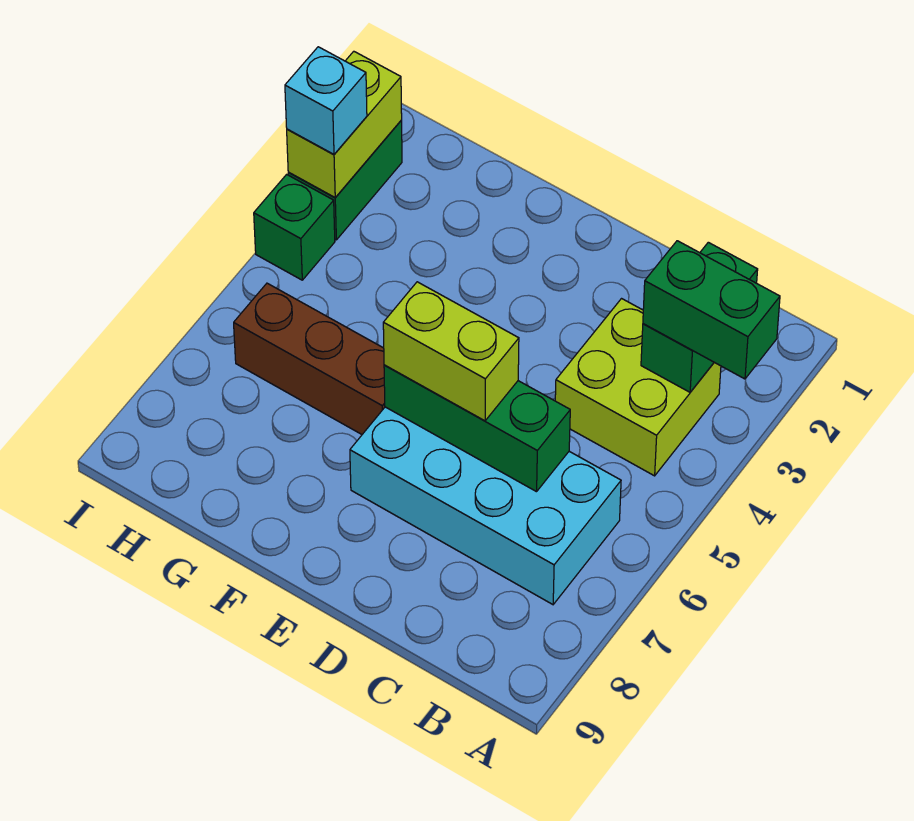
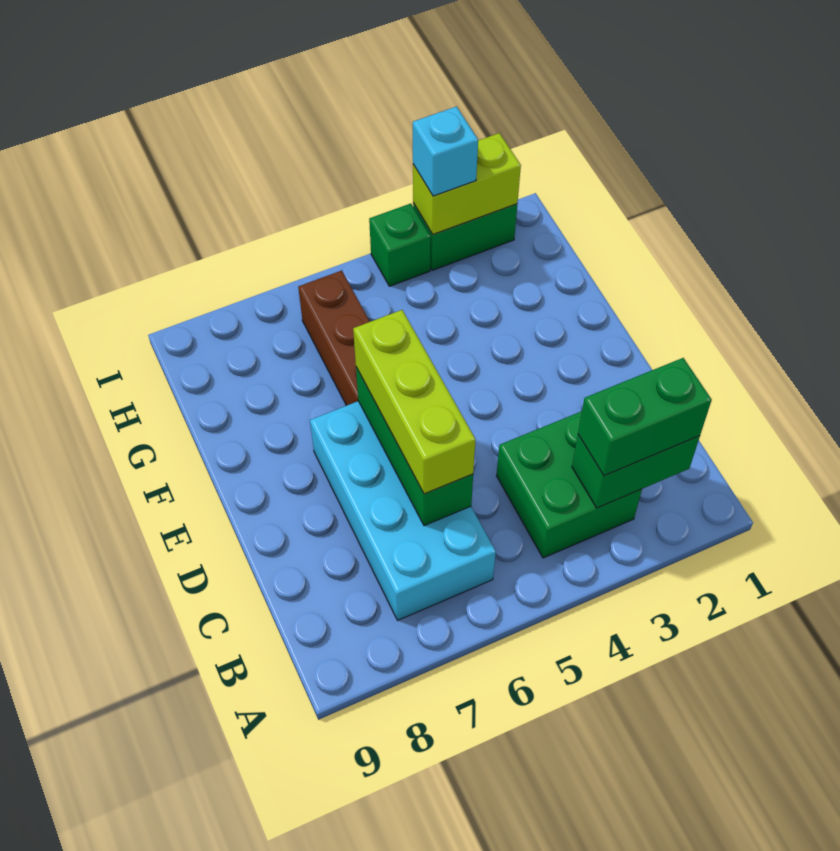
green 1x2 brick [643,241,780,379] -> green 1x2 brick turned to [578,358,712,476]
lime 2x2 brick [555,299,721,476] -> green 2x2 brick [496,411,642,558]
lime 1x2 brick [383,282,519,421] -> lime 1x3 brick [353,310,475,494]

